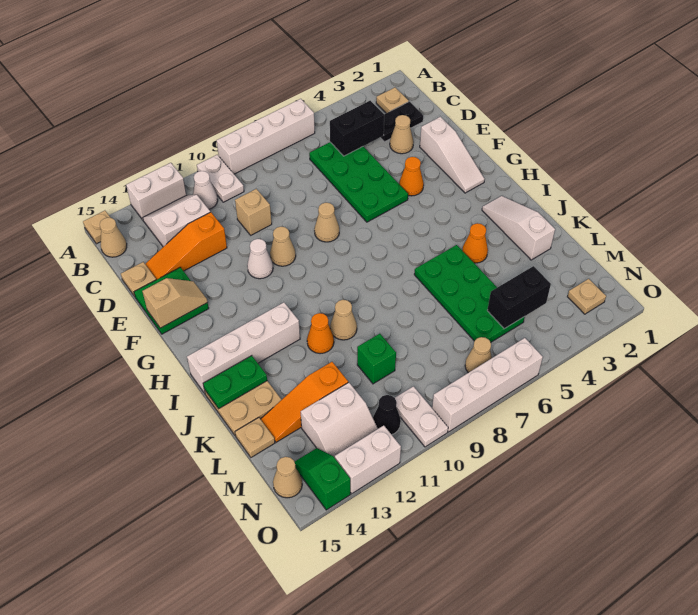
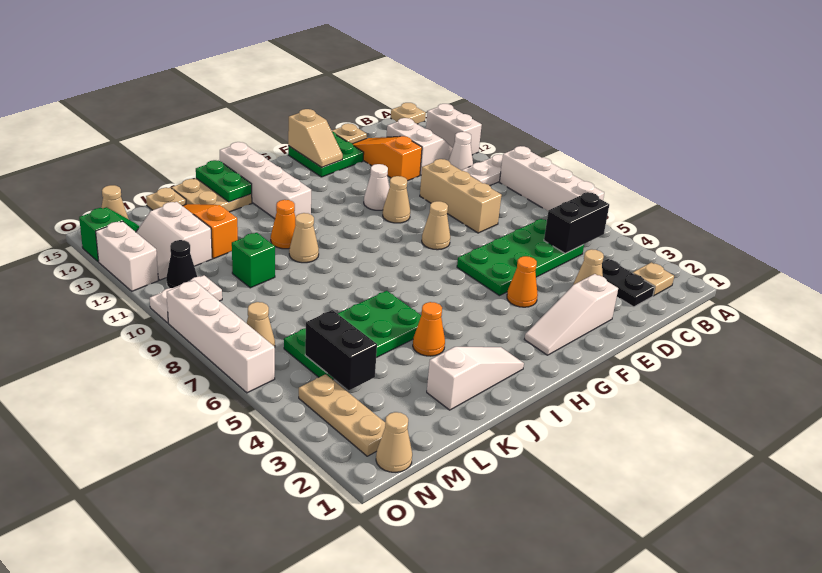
tan 1x1 cone [100,218,127,257] -> tan 1x1 cone moved to [376,412,412,472]
black 1x2 brick [330,101,384,156] -> black 1x2 brick turned to [544,192,609,253]
tan 1x1 brick [235,189,272,235] -> tan 1x3 brick [420,159,502,233]
tan 1x1 plate [567,279,606,314] -> tan 1x3 plate [299,374,385,456]

